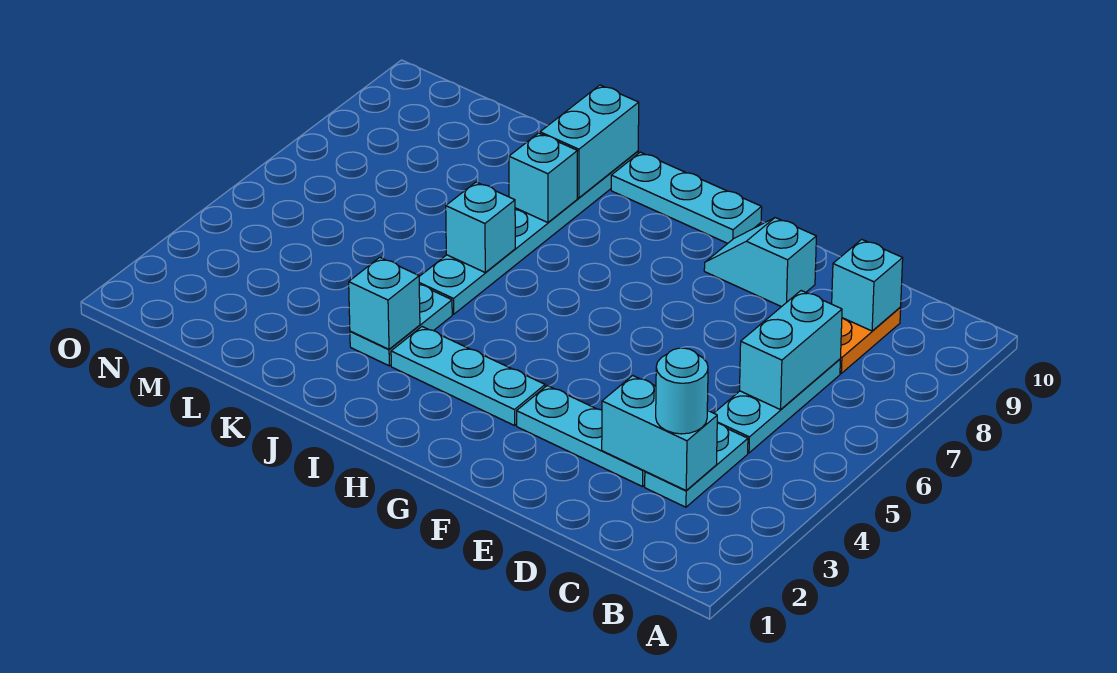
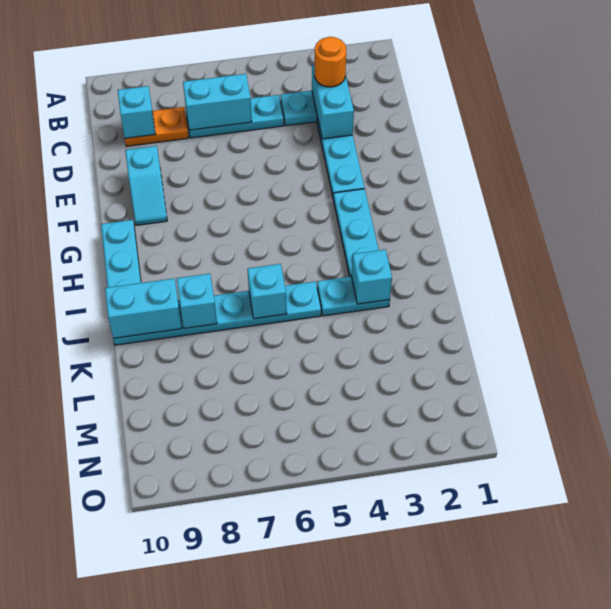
cyan 1x1 round brick [656,348,708,434] -> orange 1x1 round brick [315,37,346,87]

